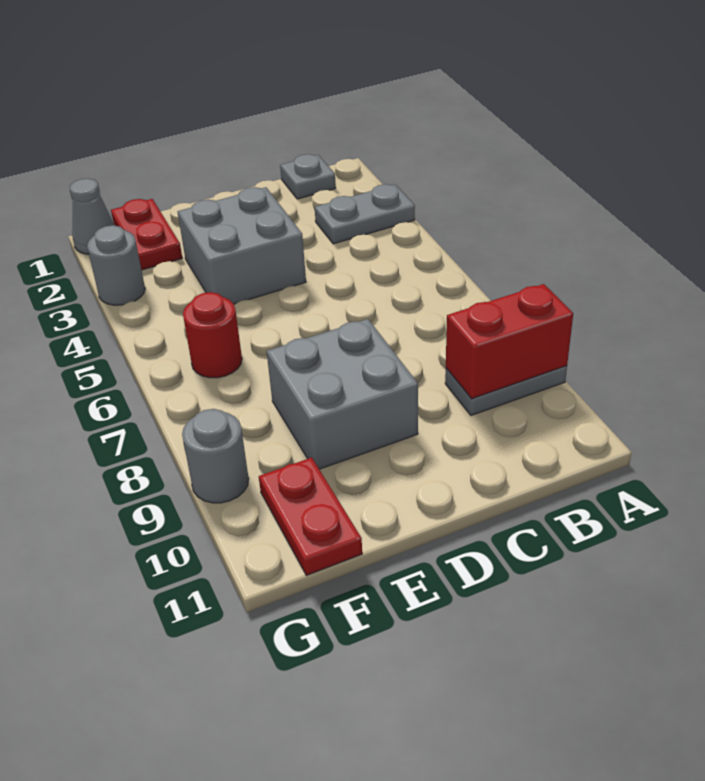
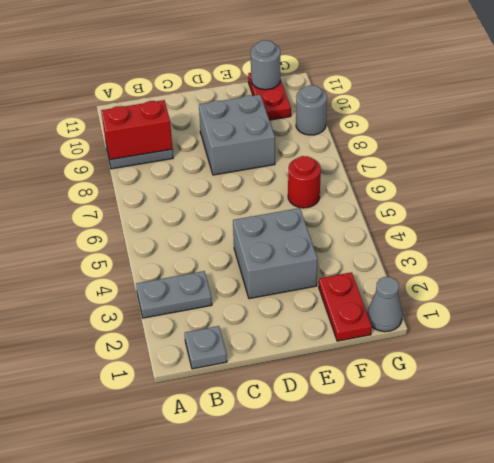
grey 1x1 round brick [87,225,145,305] -> grey 1x1 round brick moved to [251,40,280,90]

